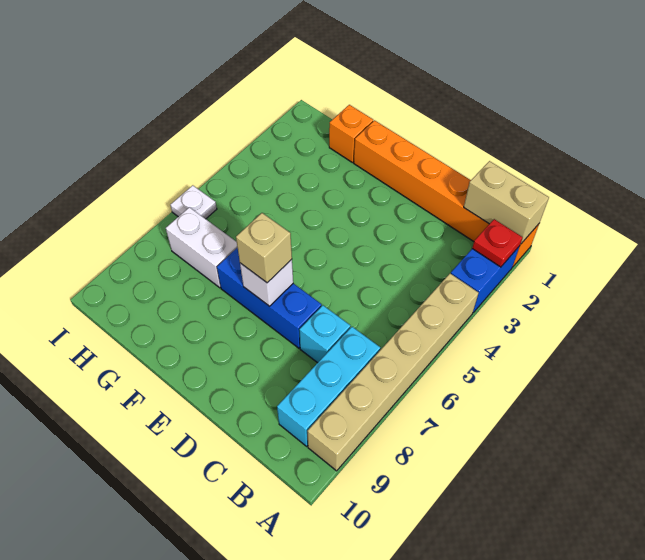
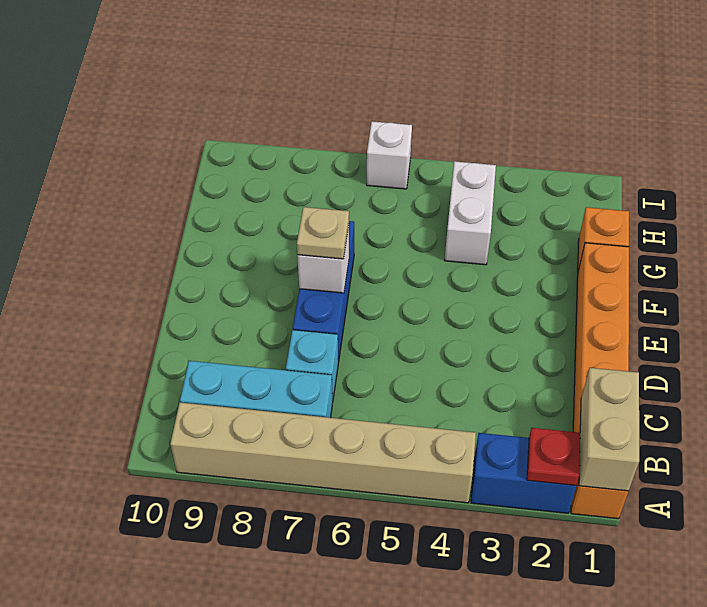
tan 1x1 brick [236,213,292,283] -> tan 1x1 plate [297,207,349,259]
white 1x2 brick [166,207,237,288] -> white 1x2 brick moved to [445,161,496,265]
white 1x1 plate [170,185,217,219] -> white 1x1 brick [367,121,412,189]

